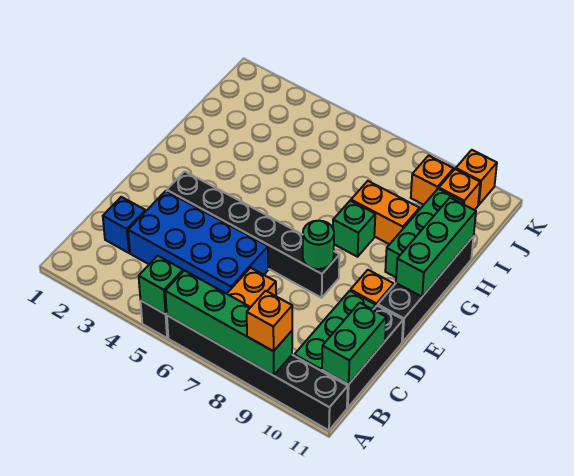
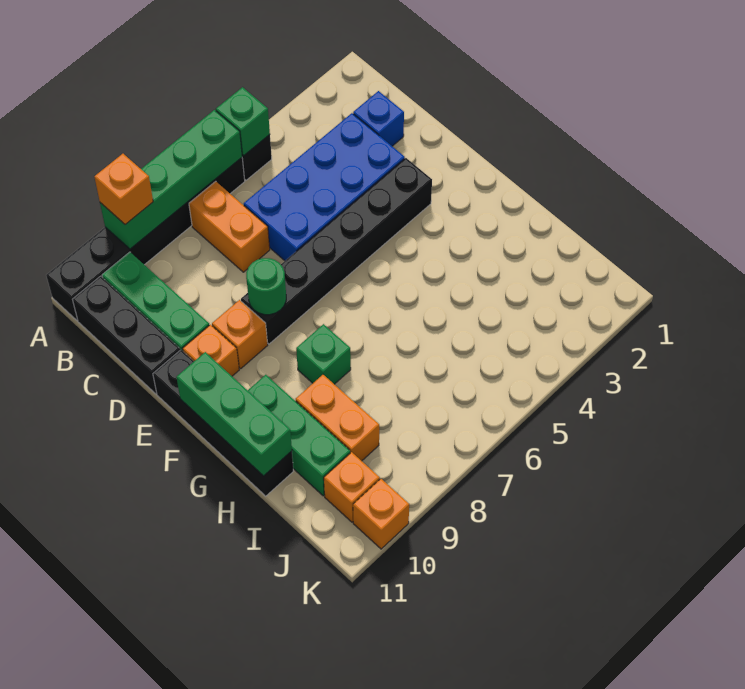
green 1x2 brick [322,303,386,384] -> none
orange 1x2 brick [351,181,420,244] -> orange 1x2 brick turned to [296,375,379,461]
orange 1x1 brick [411,156,454,205] -> orange 1x1 brick moved to [212,300,268,369]

